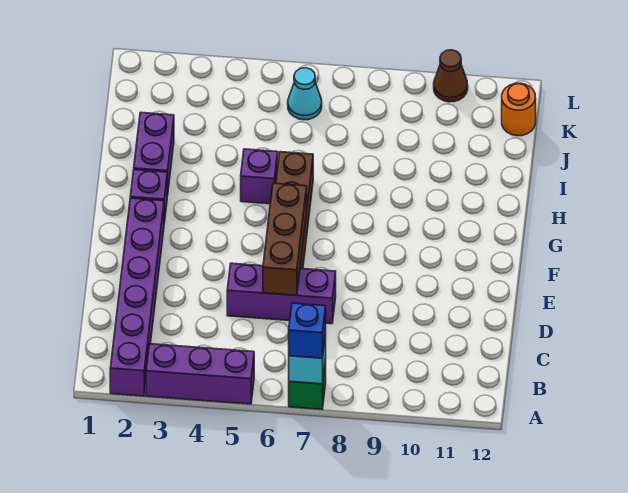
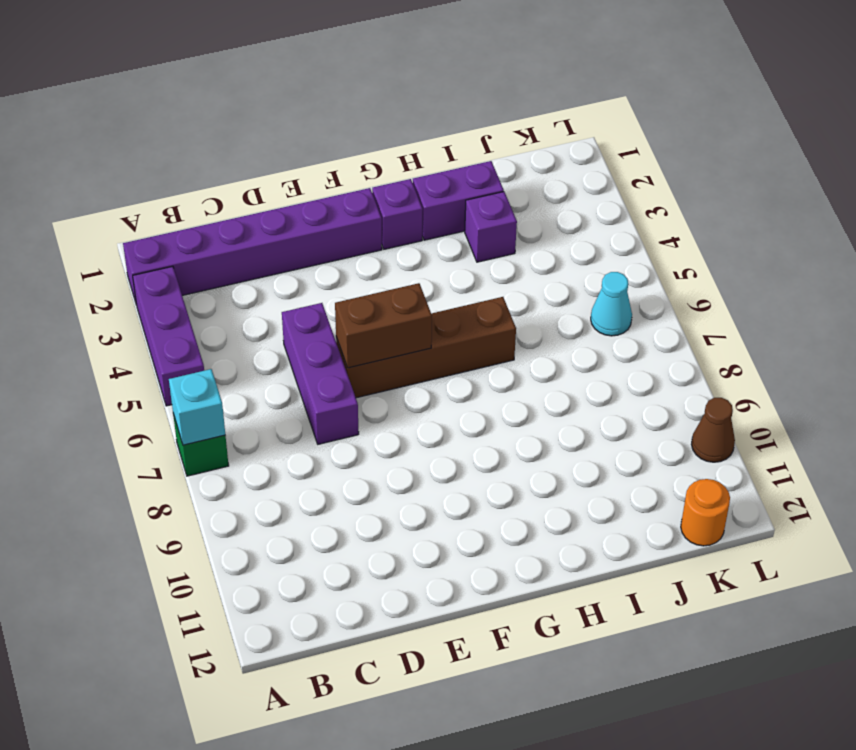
blue 1x1 brick [289,303,326,358] -> none
brown 1x3 brick [263,183,307,295] -> brown 1x2 brick [335,283,432,368]
purple 1x1 brick [241,149,278,204] -> purple 1x1 brick moved to [465,192,517,262]

